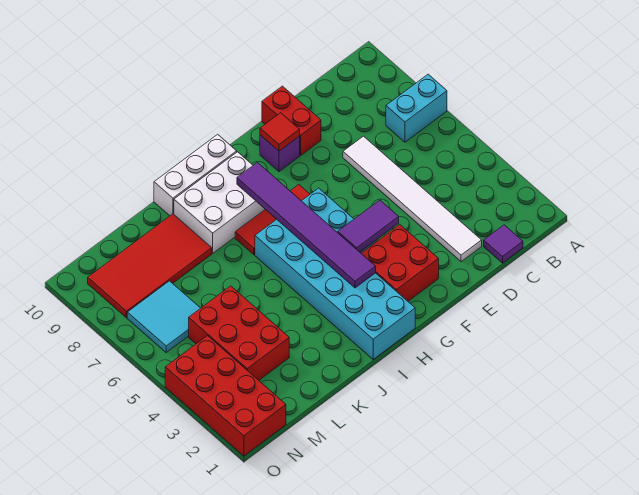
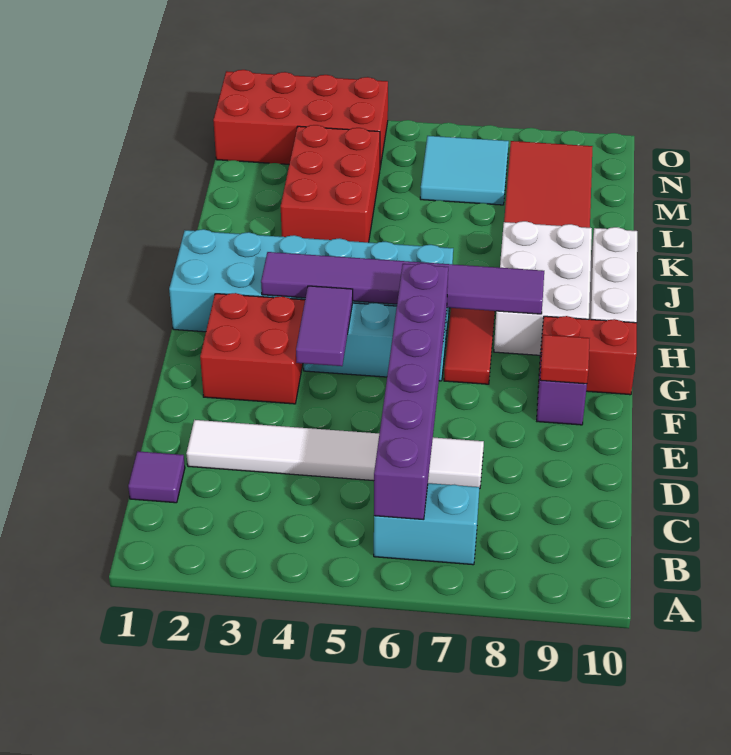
cyan 1x2 brick [386,74,447,142] -> cyan 1x2 brick turned to [374,483,479,565]
none -> purple 1x6 brick [374,263,448,520]
red 1x2 brick [262,86,321,155] -> red 1x2 brick moved to [539,316,637,395]
red 2x3 brick [189,286,289,380] -> red 2x3 brick turned to [281,125,380,242]

